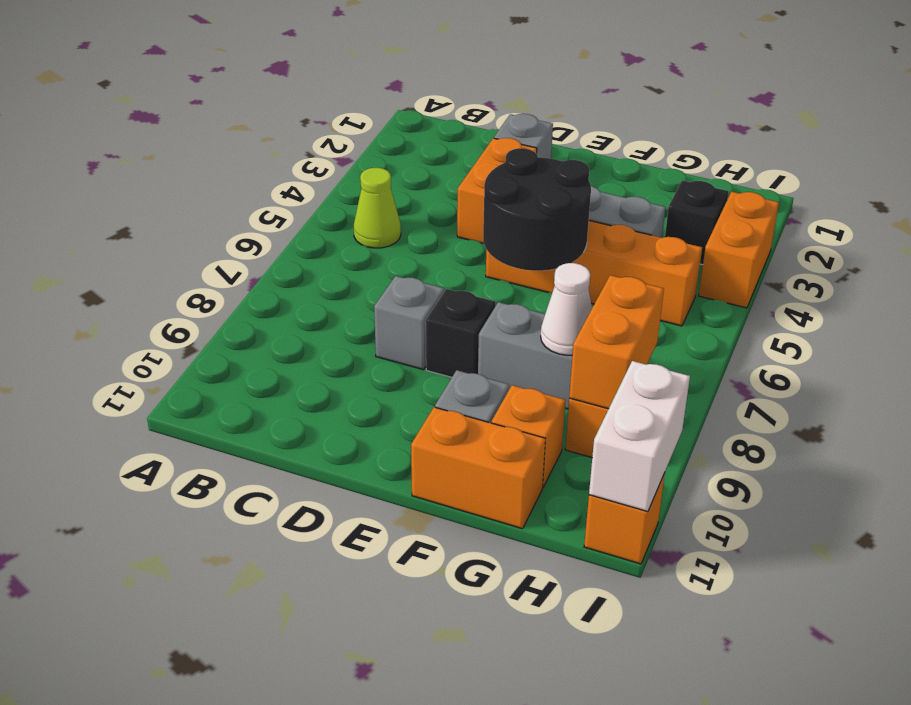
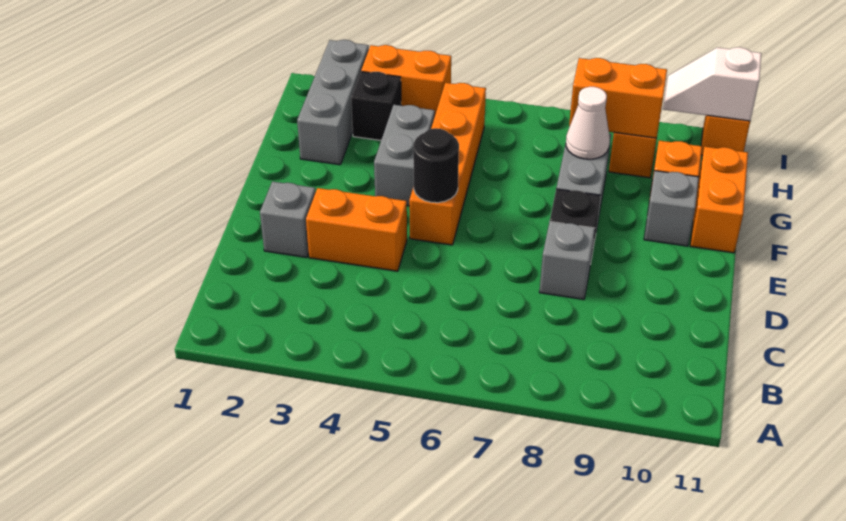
lime 1x1 cone [354,168,401,248] -> none
black 2x2 round brick [483,148,591,271] -> black 1x1 round brick [413,128,459,203]
none -> grey 1x3 brick [297,40,369,165]
white 1x2 brick [589,361,690,512] -> white 1x2 slope [663,47,761,121]

